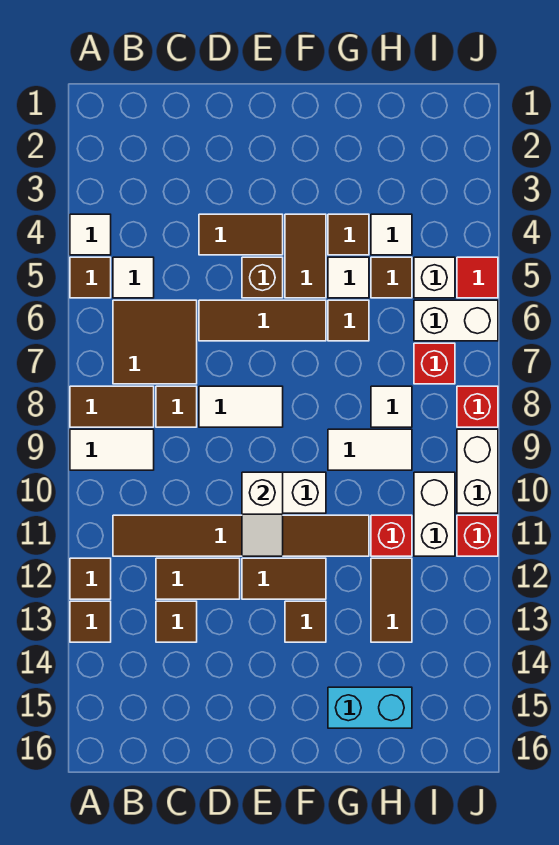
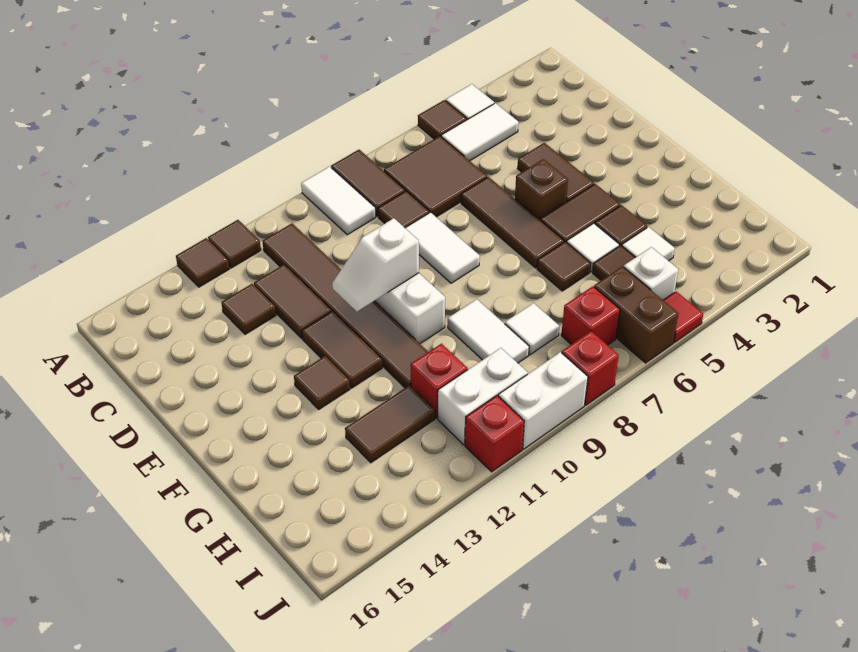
white 1x1 tile [113,257,154,298] -> white 1x2 tile [441,103,518,161]
cyan 1x2 brick [328,687,412,728] -> none
white 1x2 brick [414,300,498,341] -> brown 1x2 brick [594,266,679,363]

